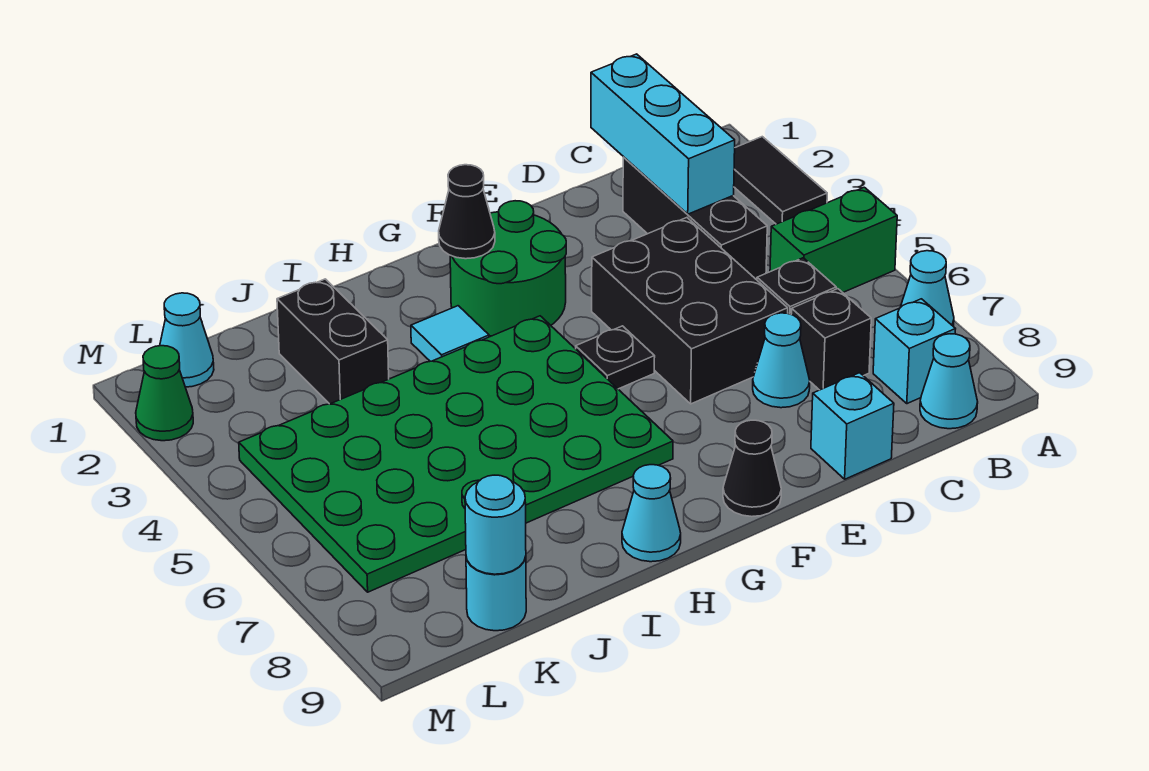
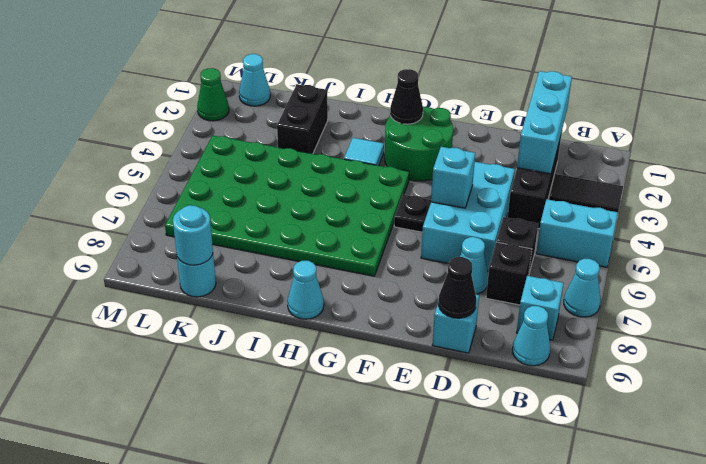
black 1x2 tile [734,137,827,224] -> black 1x2 tile turned to [549,174,623,216]
green 1x2 brick [770,187,897,292] -> cyan 1x2 brick [536,199,618,267]
black 2x3 brick [592,218,788,404] -> cyan 2x3 brick [421,162,515,271]
none -> cyan 1x1 brick [431,147,475,208]
black 1x1 cone [723,420,781,517] -> black 1x1 cone moved to [438,257,476,318]

